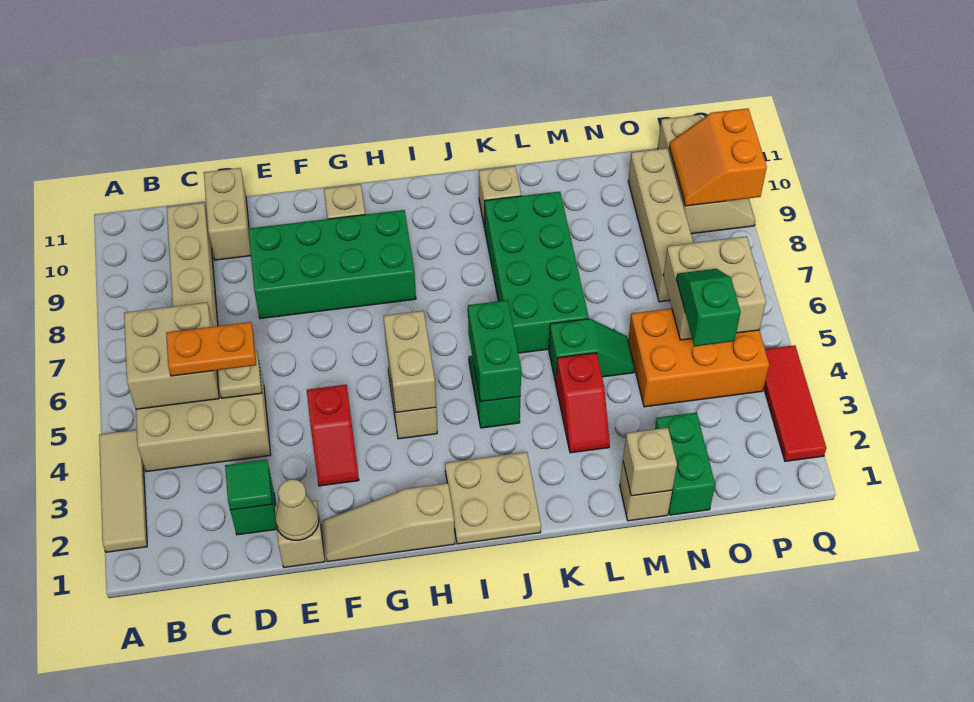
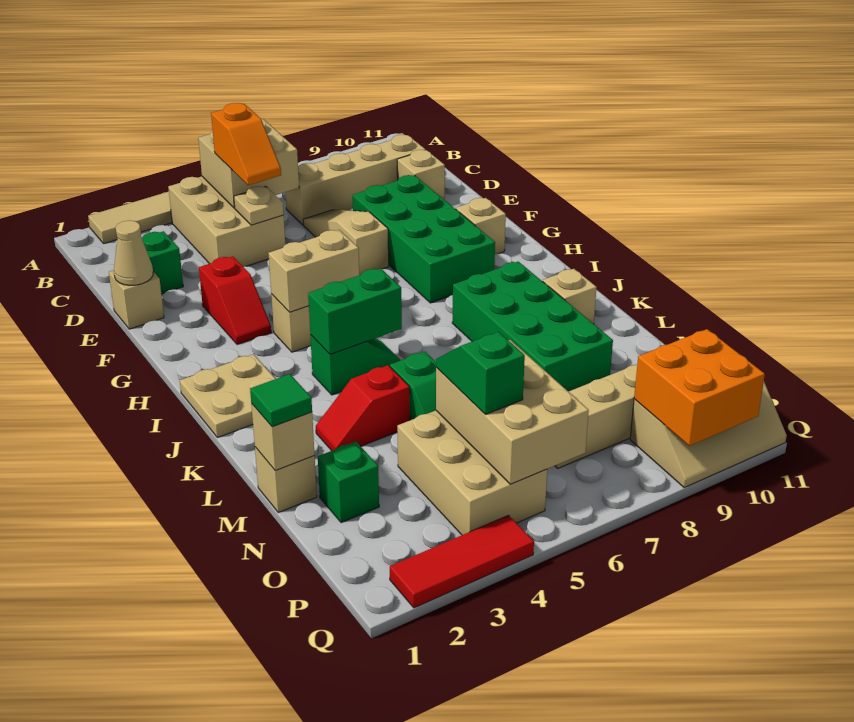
orange 1x2 plate [166,322,256,376] -> orange 1x2 slope [211,103,281,185]
green 1x1 tile [225,460,272,510] -> green 1x1 tile moved to [250,374,312,427]
tan 1x2 brick [204,168,251,260] -> tan 1x1 brick [397,150,445,199]
tan 1x3 slope [322,483,455,562] -> tan 1x3 slope moved to [303,210,389,275]
red 1x2 slope [307,385,359,486] -> red 1x2 slope turned to [199,256,271,344]
green 2x4 brick [485,192,589,353] -> green 2x4 brick turned to [452,262,613,392]
green 1x2 brick [655,413,715,515] -> green 1x1 brick [318,442,379,523]
orange 2x3 brick [628,308,769,407] -> tan 2x3 brick [397,411,547,535]
green 1x2 slope [676,269,741,346] -> green 1x2 slope turned to [436,332,525,414]
tan 2x2 brick [663,236,766,340] -> tan 2x3 brick [436,340,589,484]
orange 2x2 slope [669,108,767,206] -> orange 2x2 brick [634,329,765,446]

